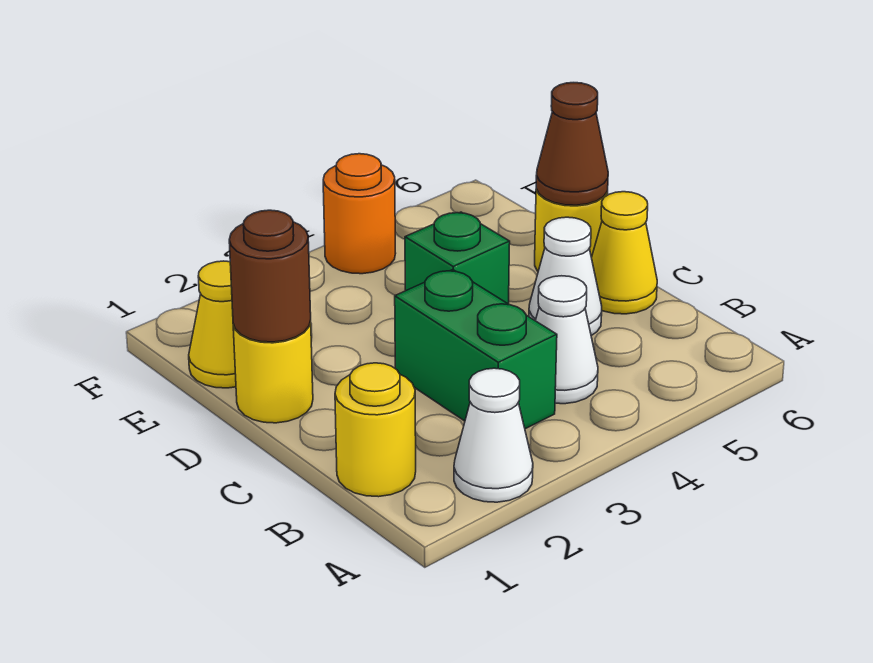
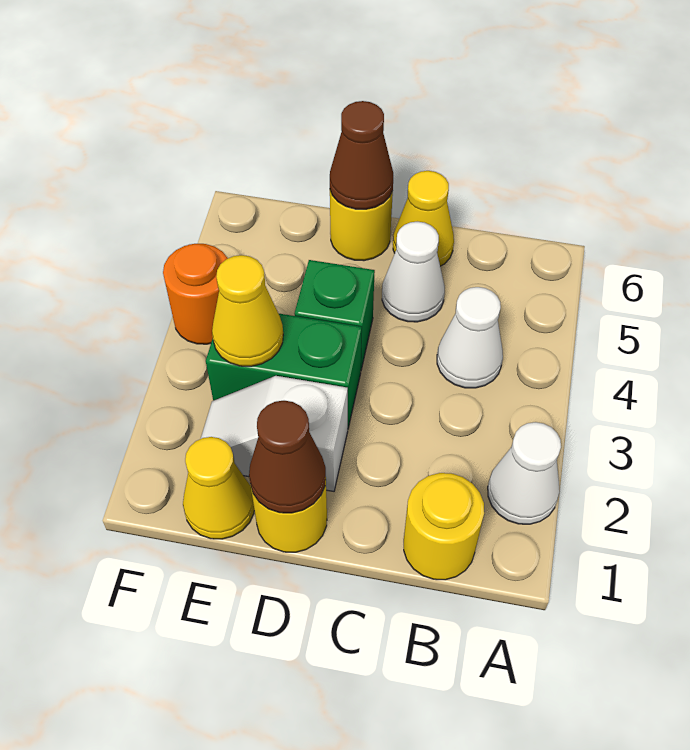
green 1x2 brick [395,270,557,429] -> green 1x2 brick moved to [206,314,362,428]
brown 1x1 round brick [229,210,311,342] -> brown 1x1 cone [249,401,326,513]
none -> white 1x2 slope [201,376,348,491]
none -> yellow 1x1 cone [212,255,283,366]

